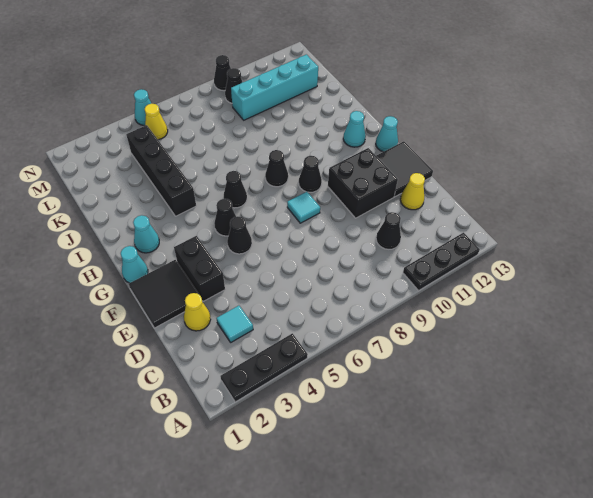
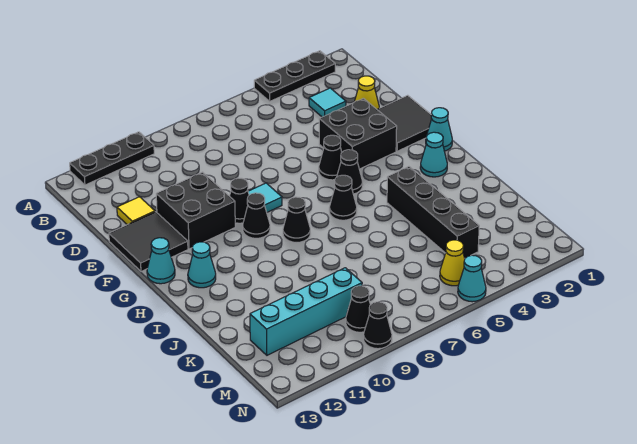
black 1x1 cone [376,212,401,249] -> black 1x1 cone moved to [230,178,249,223]
yellow 1x1 cone [400,173,425,210] -> yellow 1x1 tile [117,197,155,225]
black 1x2 brick [174,236,225,302] -> black 2x2 brick [319,98,397,169]

